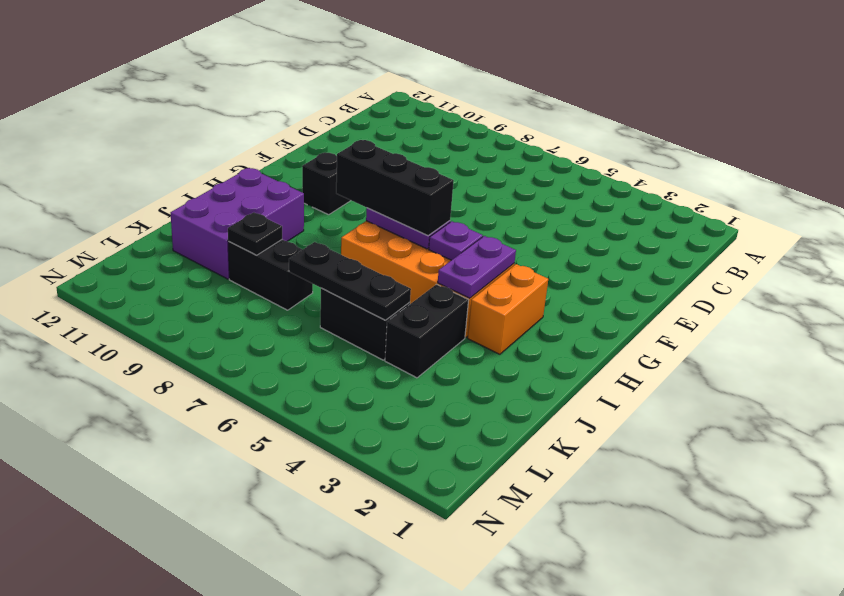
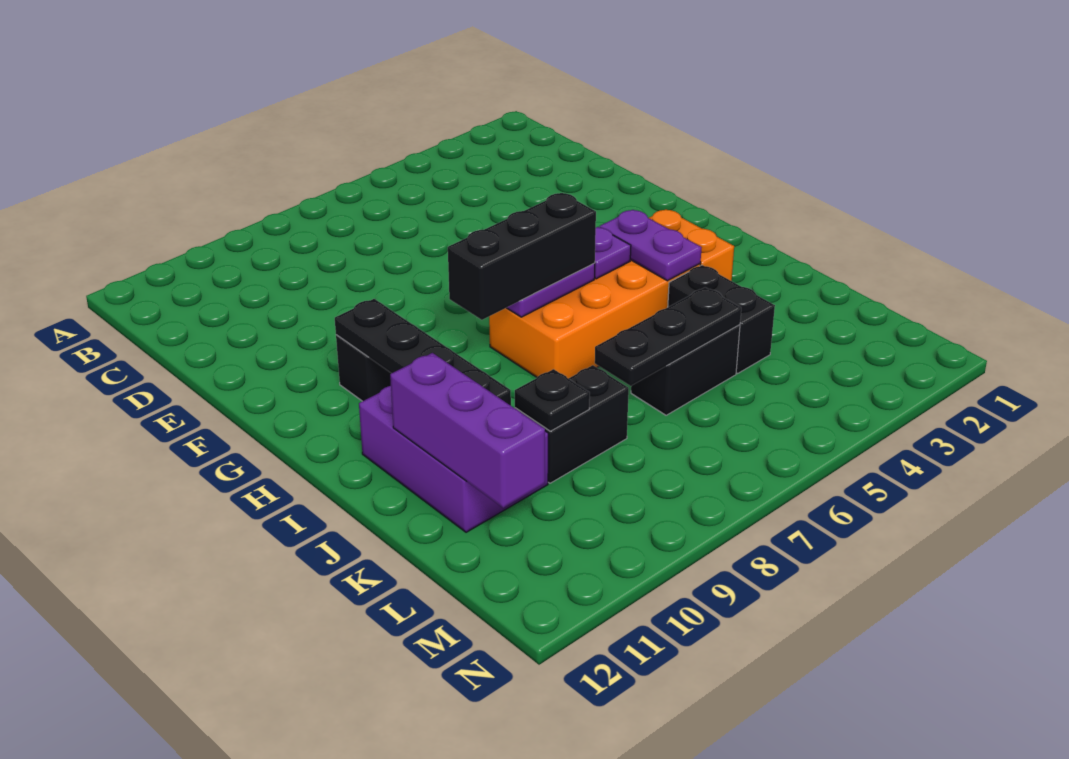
none -> black 1x4 plate [335,299,511,406]
none -> purple 1x3 brick [390,353,545,508]

